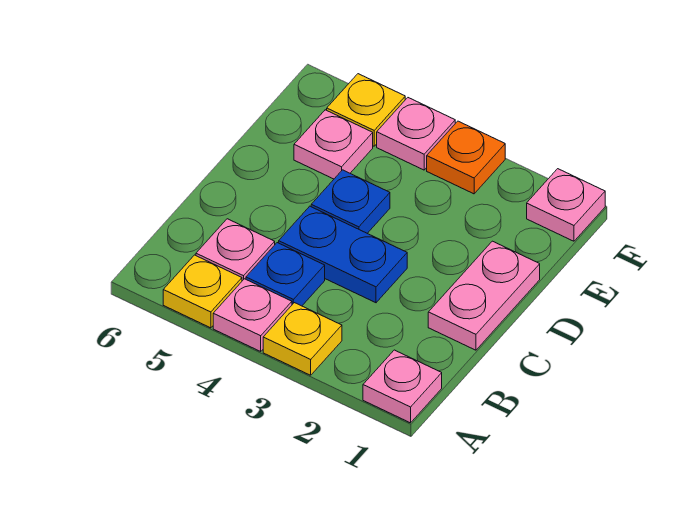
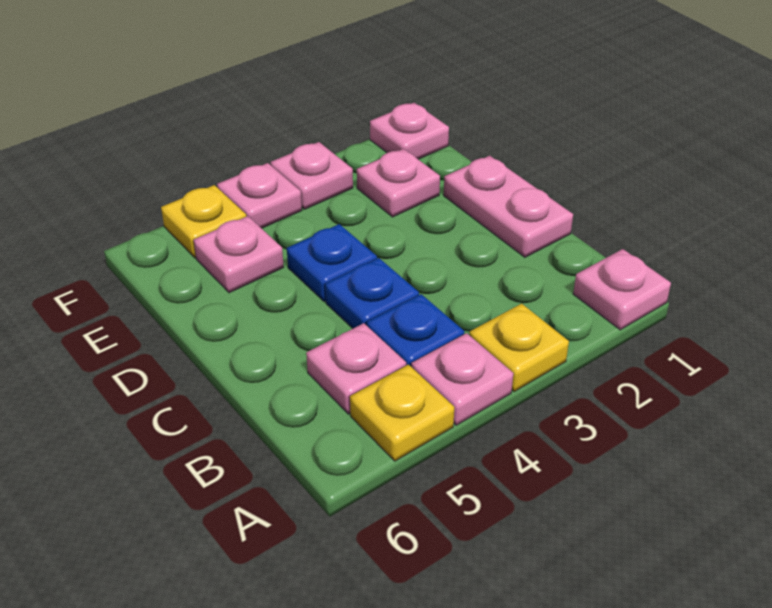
blue 1x2 plate [279,206,407,303] -> blue 1x1 plate [325,258,419,328]
none -> pink 1x1 plate [357,149,440,217]
orange 1x1 plate [427,121,505,194] -> pink 1x1 plate [270,142,353,209]

